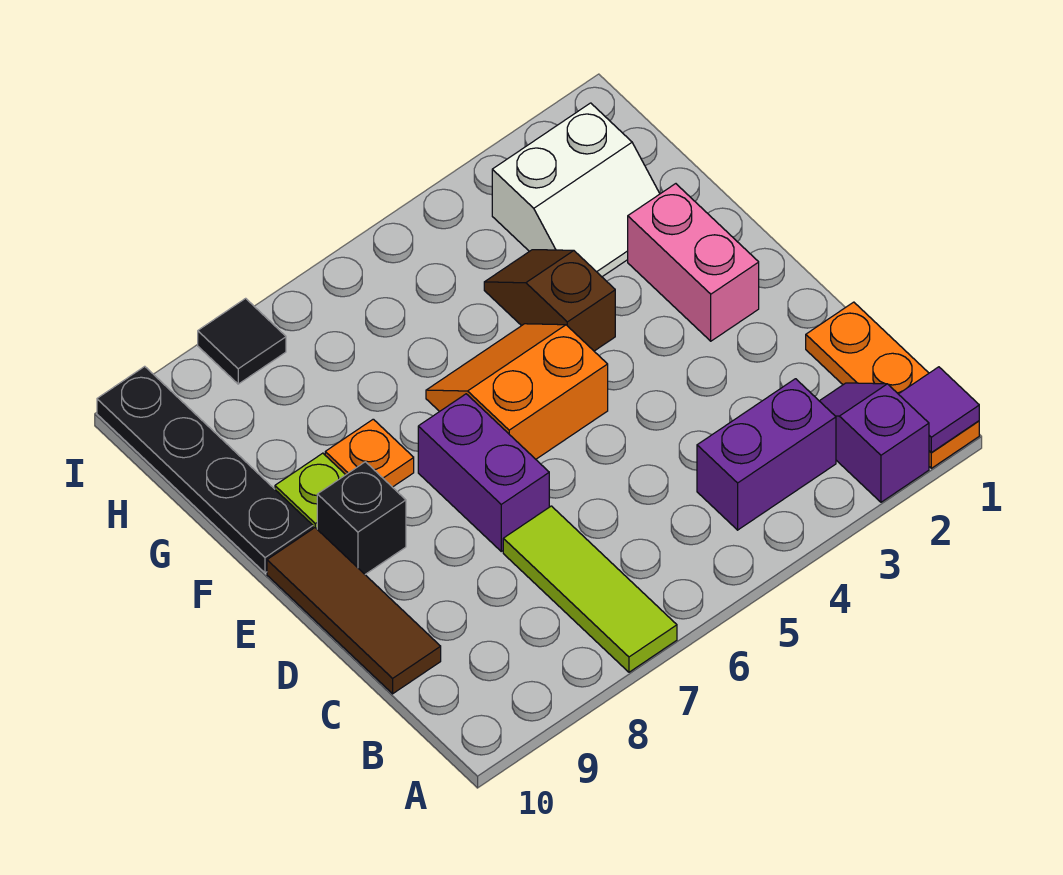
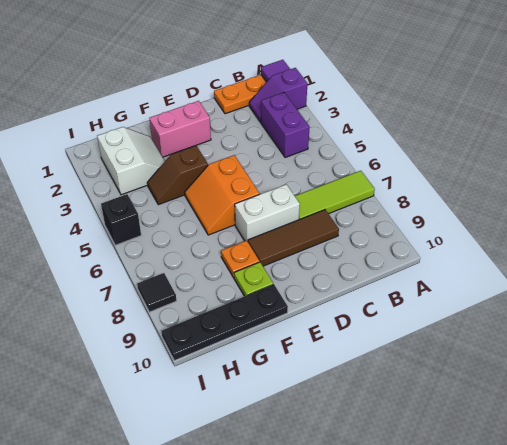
brown 1x3 tile [267,528,441,694] -> brown 1x3 tile moved to [248,210,339,266]
purple 1x2 brick [418,394,549,551] -> white 1x2 brick [235,184,300,241]
black 1x1 brick [317,462,406,574] -> black 1x1 brick moved to [101,194,141,245]

